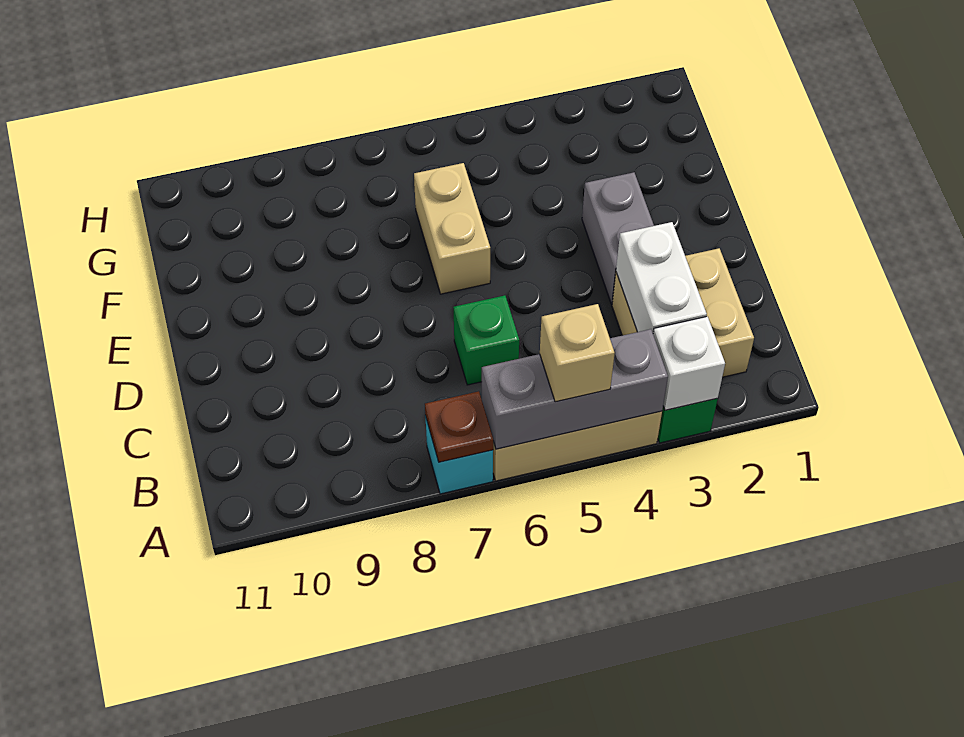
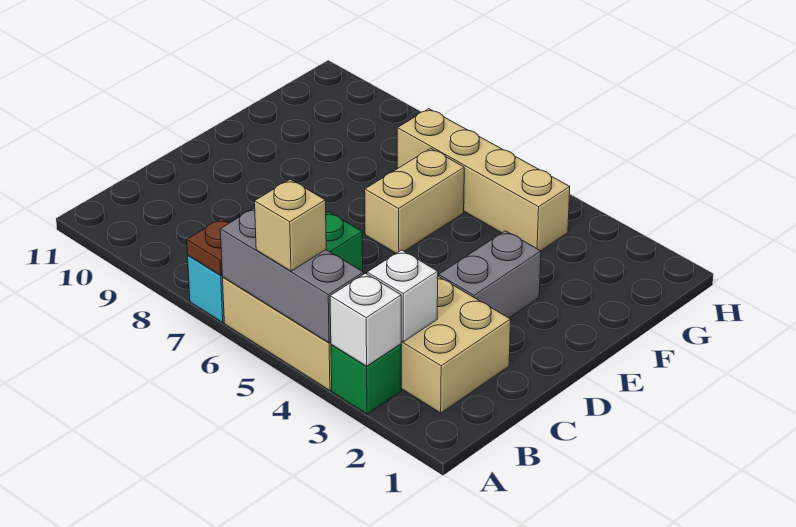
white 1x2 brick [616,222,707,333] -> white 1x1 brick [367,250,438,342]
none -> tan 1x4 brick [397,109,570,251]

